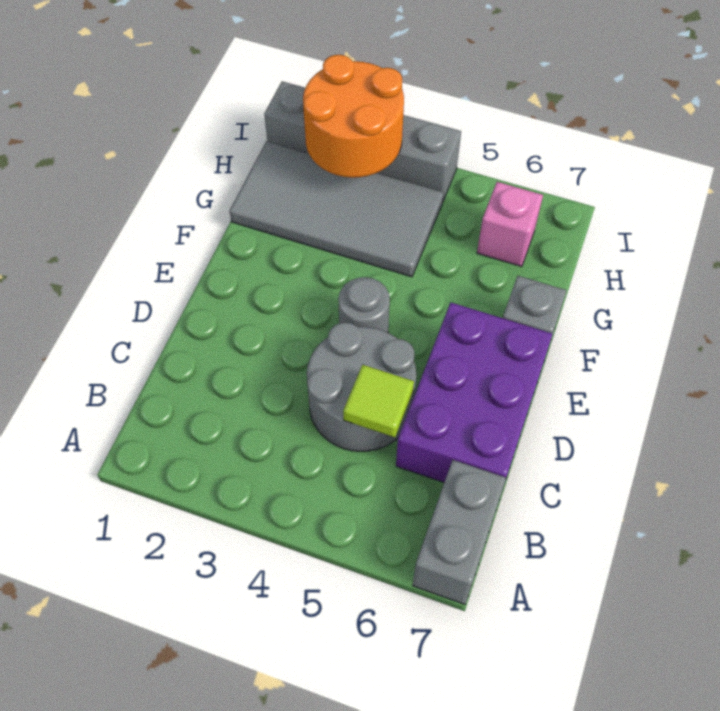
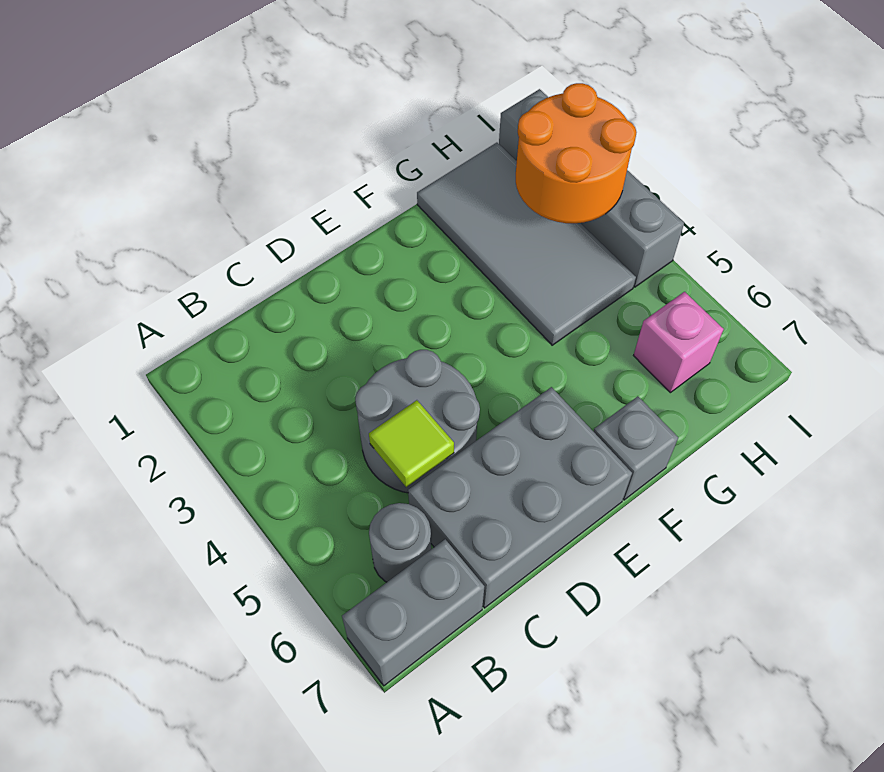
purple 2x3 brick [396,302,553,482] -> grey 2x3 brick [408,387,632,608]
grey 1x1 round brick [338,277,390,332] -> grey 1x1 round brick moved to [369,503,431,582]

